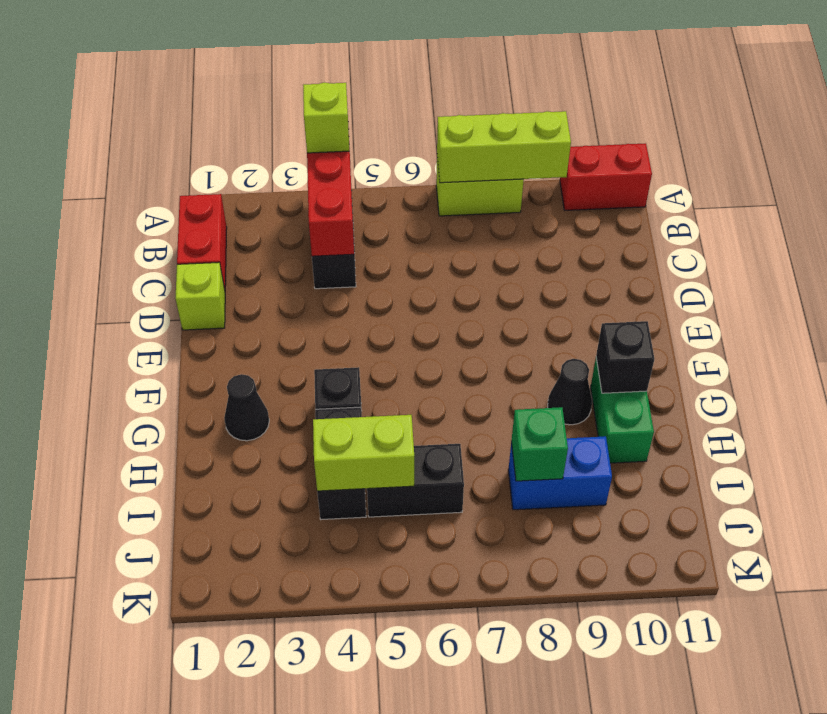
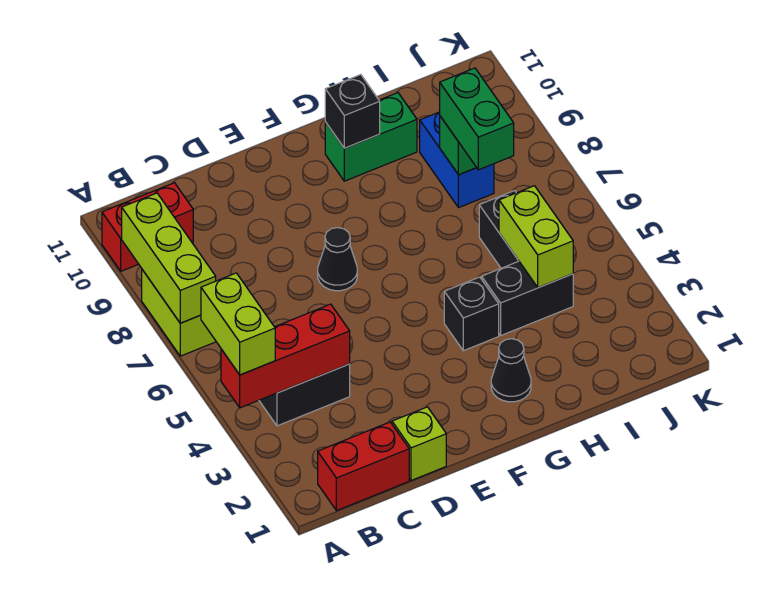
lime 1x1 brick [303,83,349,153] -> lime 1x2 brick [201,273,275,375]
red 1x2 brick [560,143,652,210] -> red 1x2 brick turned to [102,183,193,271]
black 1x1 cone [548,359,592,425] -> black 1x1 cone moved to [318,228,357,291]
none -> green 1x2 brick [440,68,514,170]

